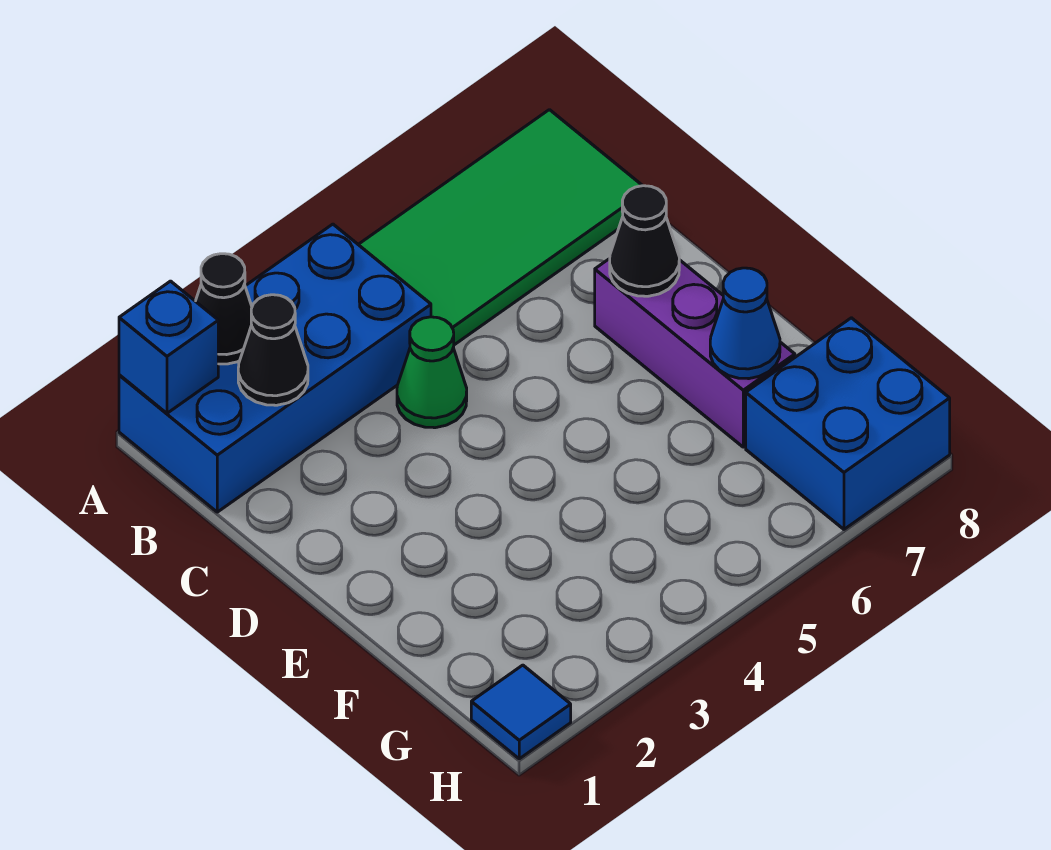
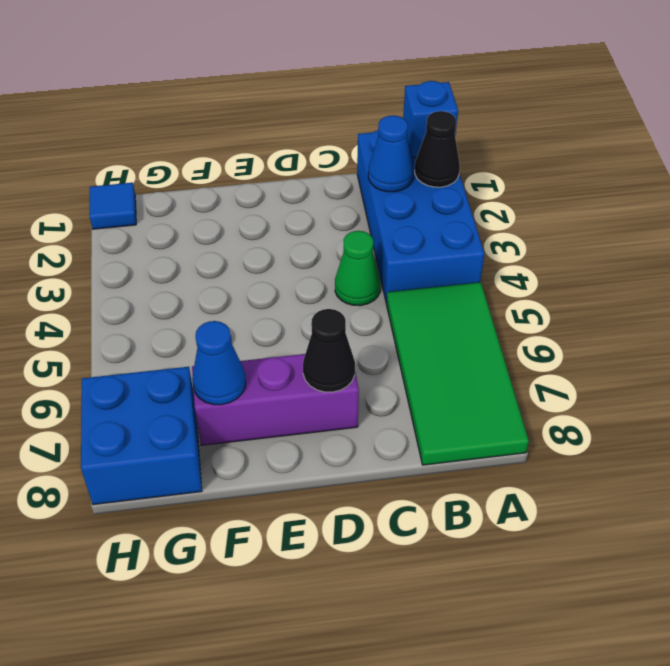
black 1x1 cone [238,295,308,405] -> blue 1x1 cone [368,115,413,192]

